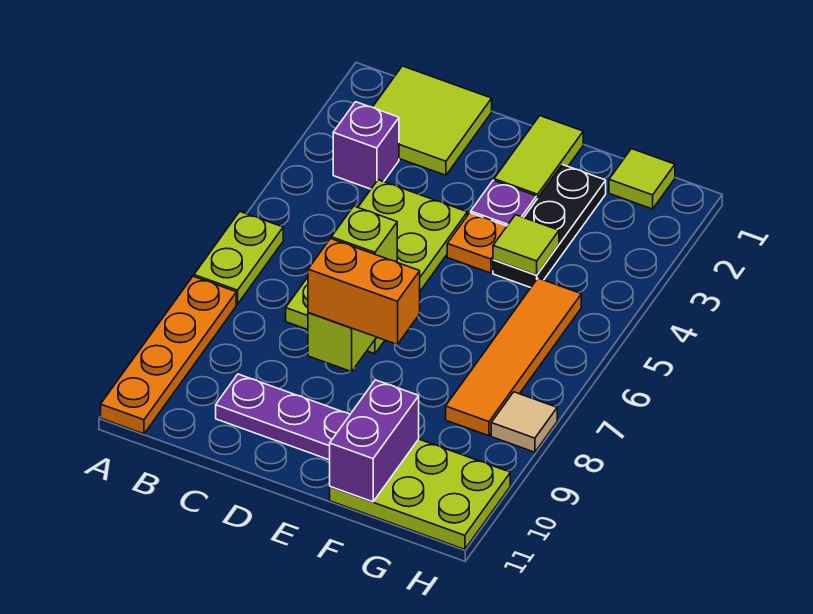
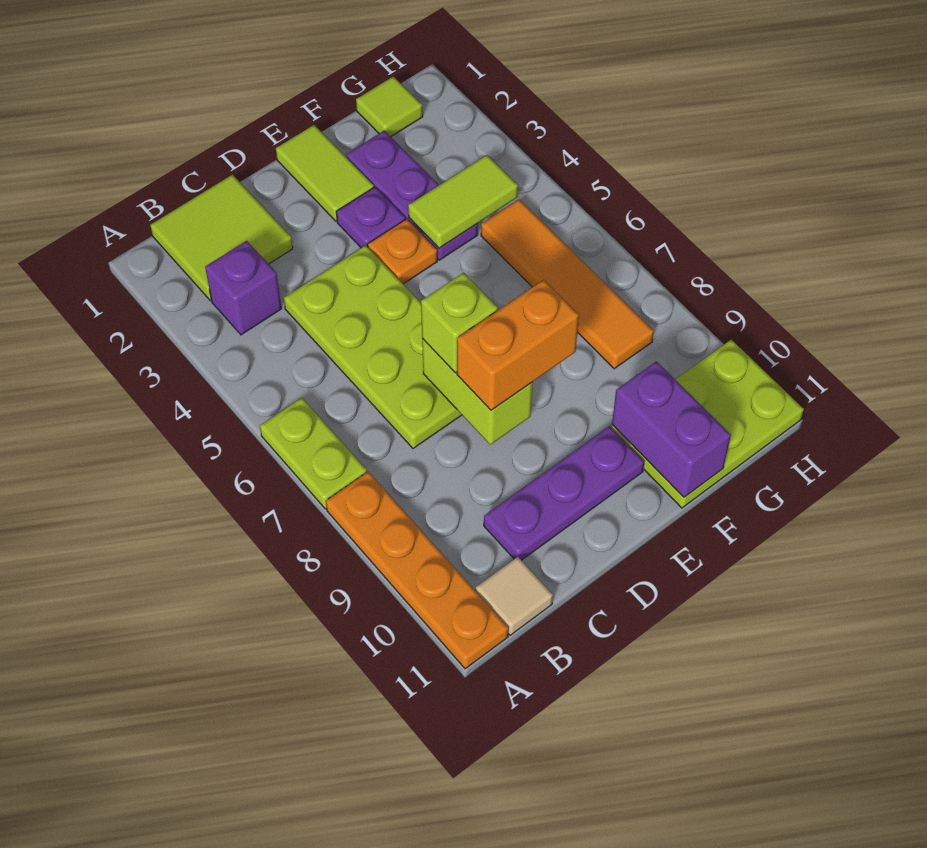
black 1x3 plate [493,165,606,288] -> purple 1x3 plate [346,131,478,260]
lime 1x1 tile [493,215,559,275] -> lime 1x2 tile [408,155,518,248]
tan 1x1 tile [491,392,557,452] -> tan 1x1 tile moved to [476,557,553,635]

